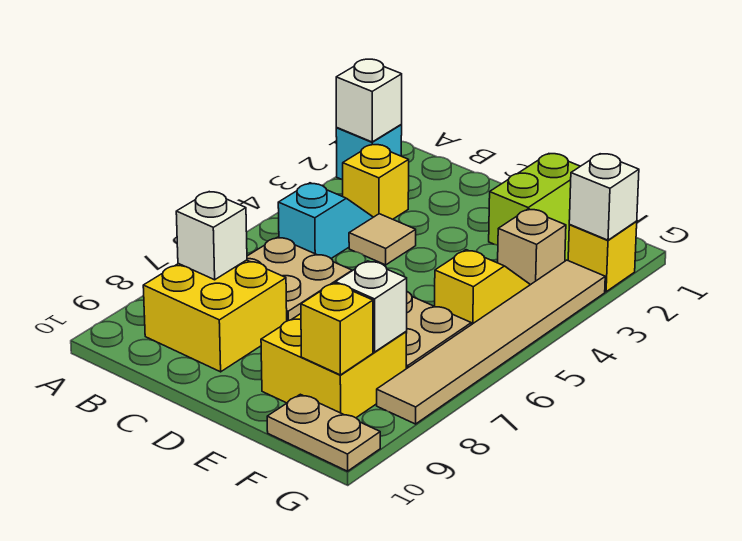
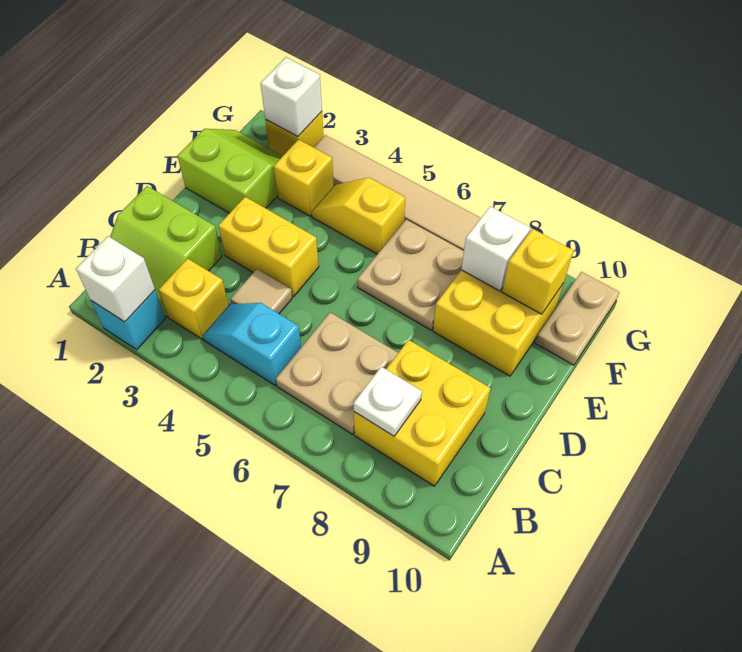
none -> lime 2x2 slope [110,186,222,317]
white 1x1 brick [176,192,247,280] -> white 1x1 plate [354,367,422,436]
none -> yellow 1x2 brick [218,197,319,296]
tan 1x1 brick [498,209,566,285] -> yellow 1x1 brick [274,139,334,216]

